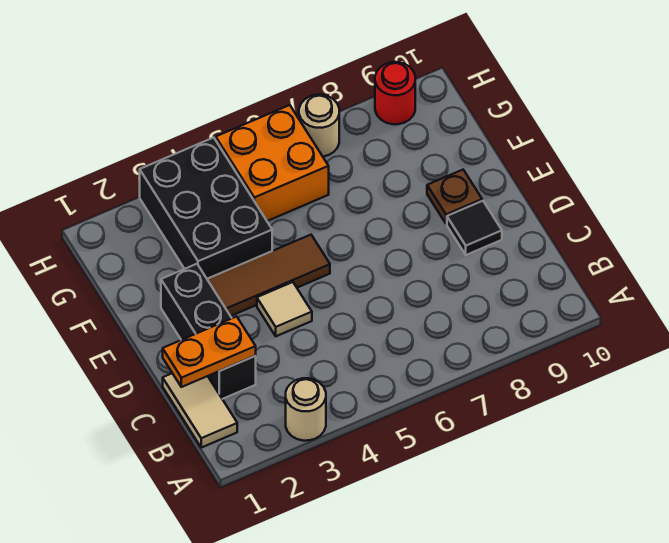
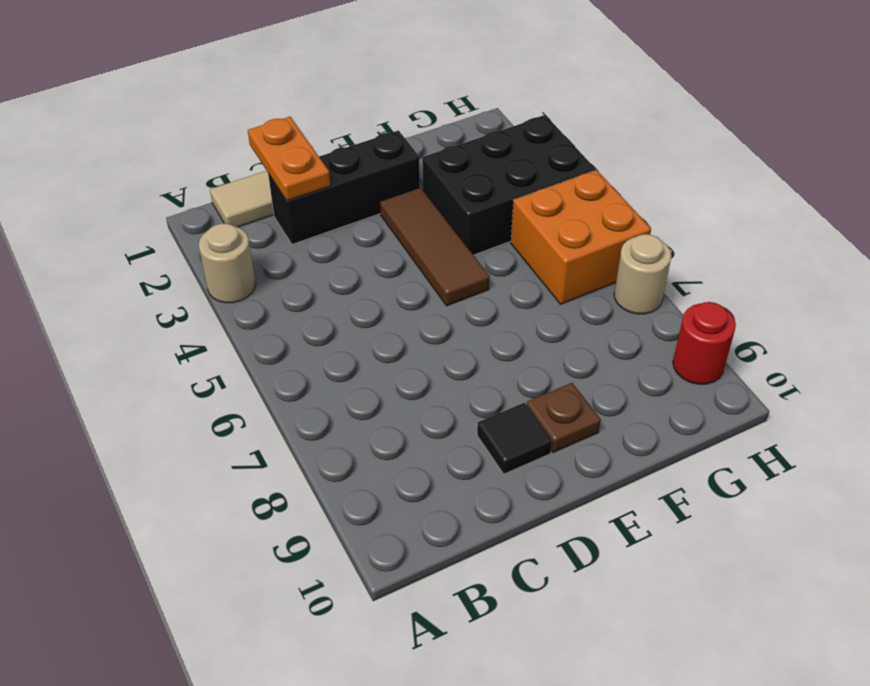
tan 1x1 tile [257,282,312,336] -> none

